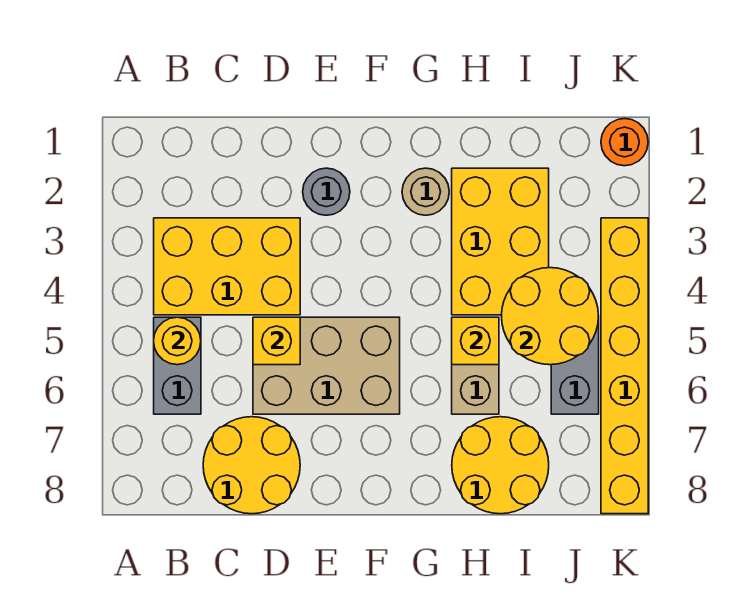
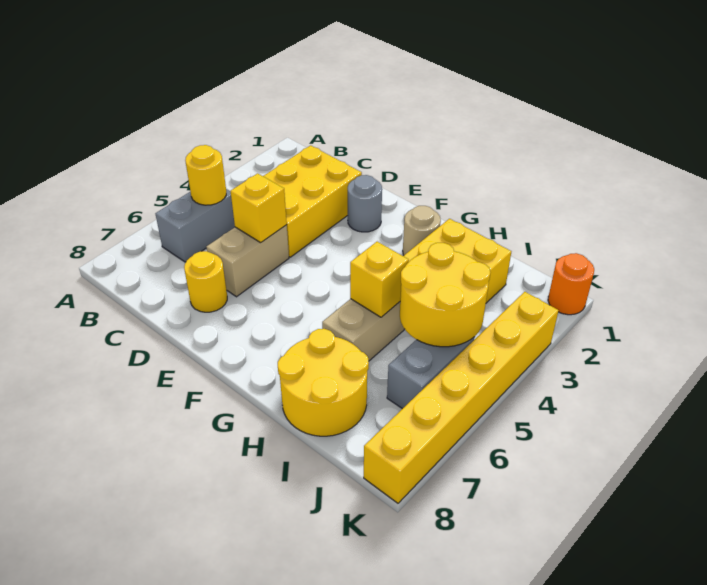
yellow 2x3 brick [154,218,300,315] -> yellow 2x3 brick turned to [263,145,362,257]
yellow 2x2 round brick [203,417,300,514] -> yellow 1x1 round brick [184,251,227,312]
tan 2x3 brick [253,317,400,414] -> tan 1x2 brick [206,225,289,297]

